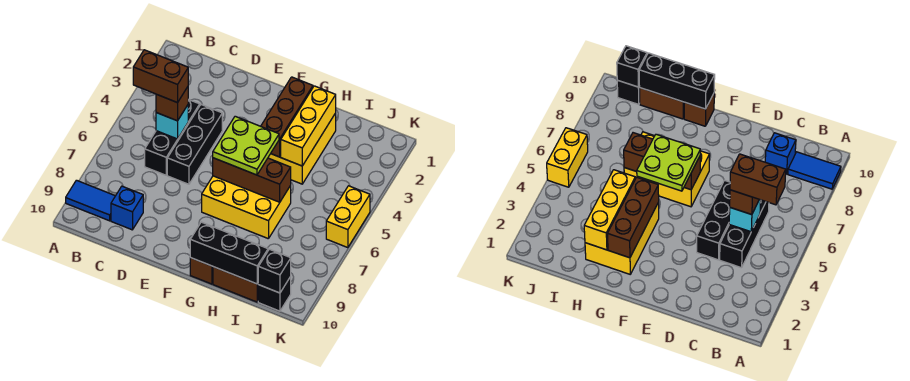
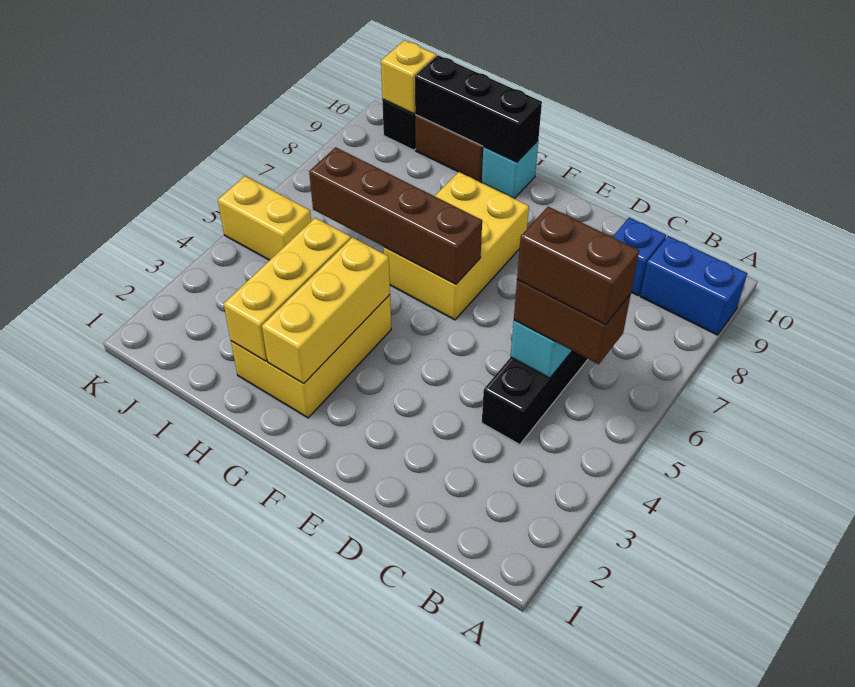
blue 1x2 tile [66,180,115,221] -> blue 1x2 brick [640,236,747,335]
brown 1x1 brick [156,87,188,121] -> brown 1x2 brick [514,280,631,364]
black 1x3 brick [167,105,222,184] -> none
lime 2x2 plate [213,116,279,175] -> none
yellow 2x3 brick [202,176,291,239] -> yellow 2x3 brick turned to [384,172,529,320]
brown 1x3 brick [213,158,291,202] -> brown 1x4 brick [309,147,482,284]
brown 1x3 brick [261,77,313,157] -> yellow 1x3 brick [262,237,390,384]
brown 1x1 brick [190,258,213,284] -> cyan 1x1 brick [482,141,538,199]
black 1x1 brick [258,249,291,293] -> yellow 1x1 brick [381,40,436,113]
yellow 1x2 brick [326,186,370,248] -> yellow 1x2 brick turned to [218,176,311,260]

